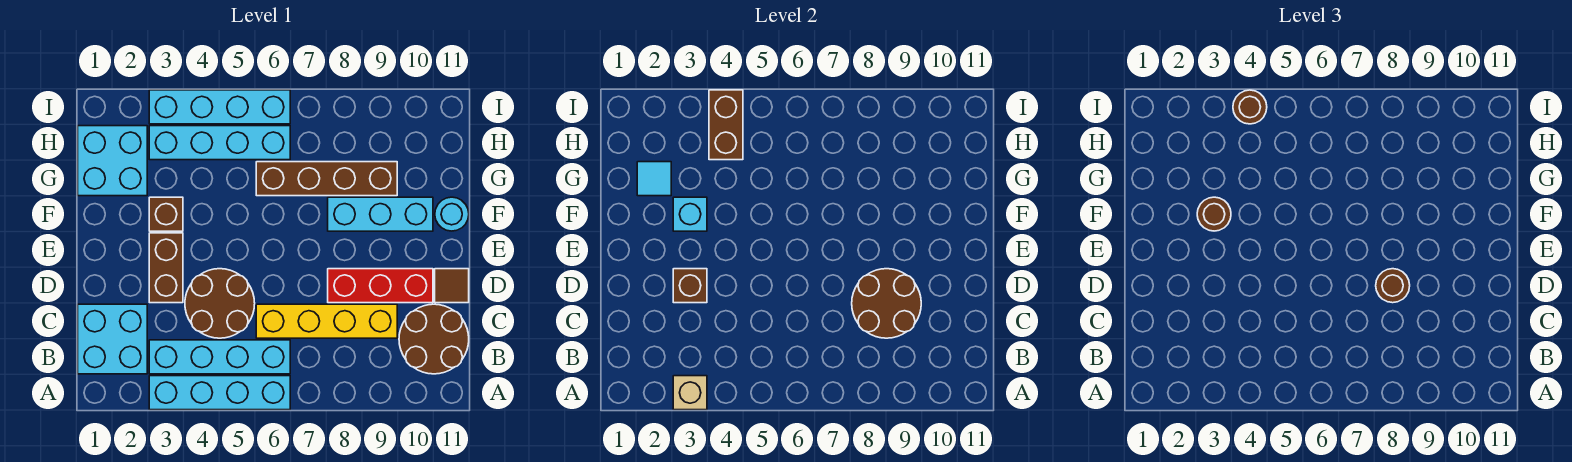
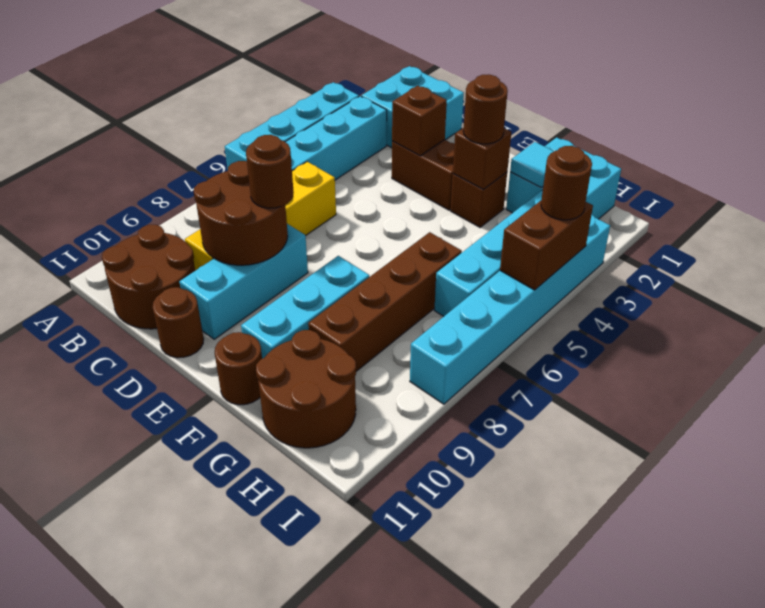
tan 1x1 brick [673,376,707,410] -> none
brown 2x2 round brick [185,269,255,338] -> brown 2x2 round brick moved to [256,330,356,448]
red 1x3 brick [328,269,433,303] -> cyan 1x3 brick [179,224,308,339]
brown 1x1 tile [435,269,469,303] -> brown 1x1 round brick [153,287,204,358]
cyan 1x1 brick [673,197,707,231] -> brown 1x1 brick [453,128,511,190]
cyan 1x1 round brick [435,197,469,231] -> brown 1x1 round brick [215,332,262,405]
brown 1x2 brick [709,90,743,160] -> brown 1x2 brick turned to [500,201,593,290]
cyan 1x4 brick [149,90,290,124] -> cyan 1x6 brick [410,215,610,404]

